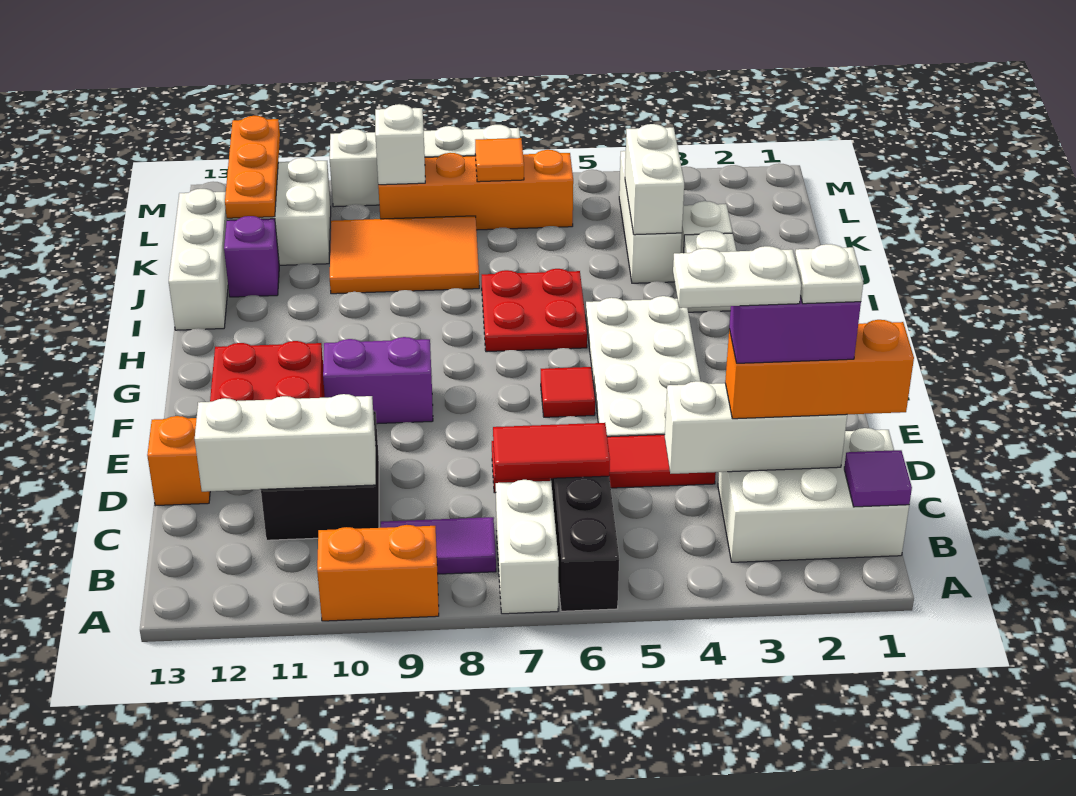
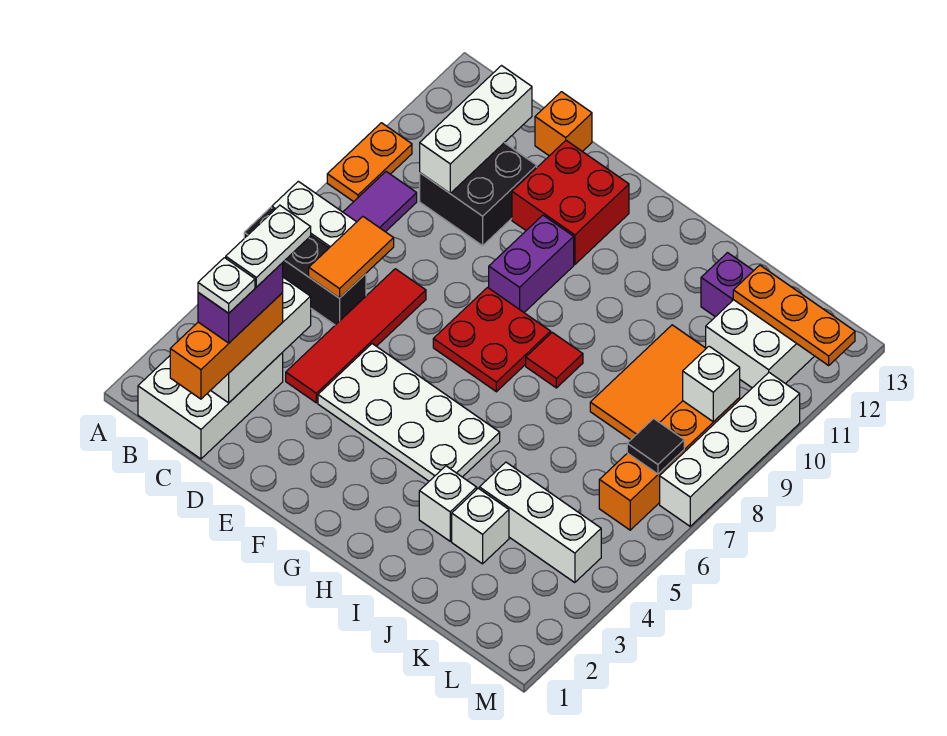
orange 1x2 brick [317,525,439,621] -> orange 1x2 plate [327,123,412,202]
purple 1x1 tile [844,450,912,507] -> none
red 1x2 tile [493,423,610,480] -> orange 1x2 tile [309,217,394,298]
red 1x1 tile [541,367,595,417] -> red 1x1 tile moved to [526,332,583,388]
red 2x2 plate [482,269,587,352] -> red 2x2 plate moved to [433,288,551,392]
white 1x3 brick [169,189,228,330] -> none
white 1x2 brick [625,124,684,235] -> none
orange 1x1 tile [475,138,524,182] -> black 1x1 tile [627,419,684,474]

